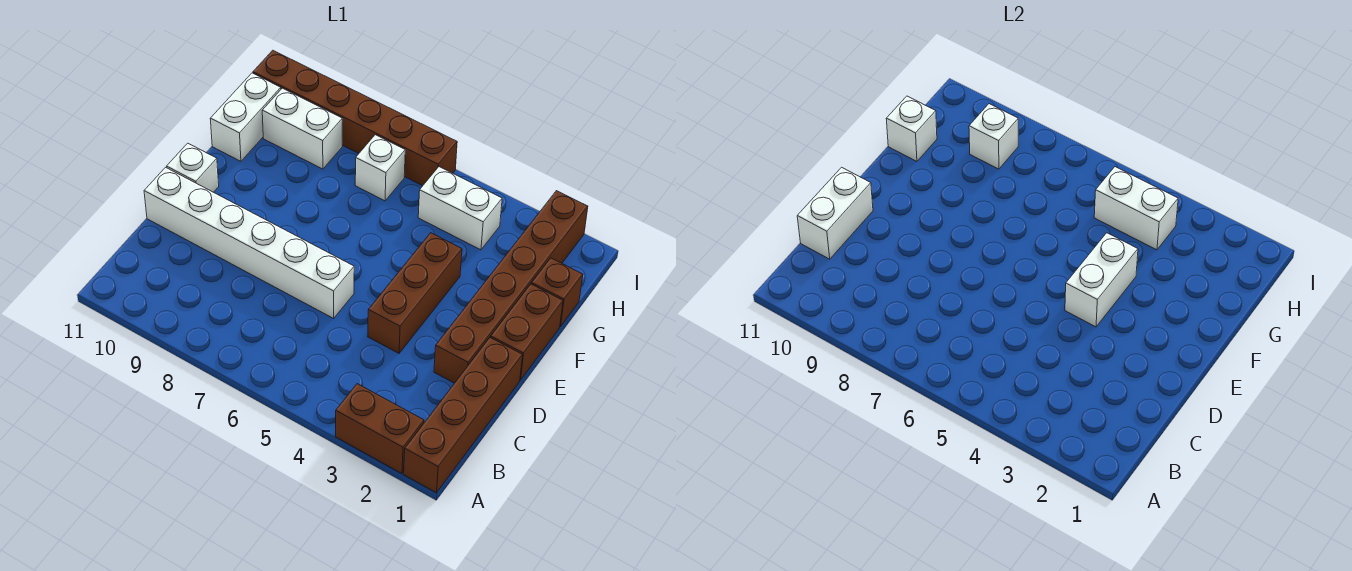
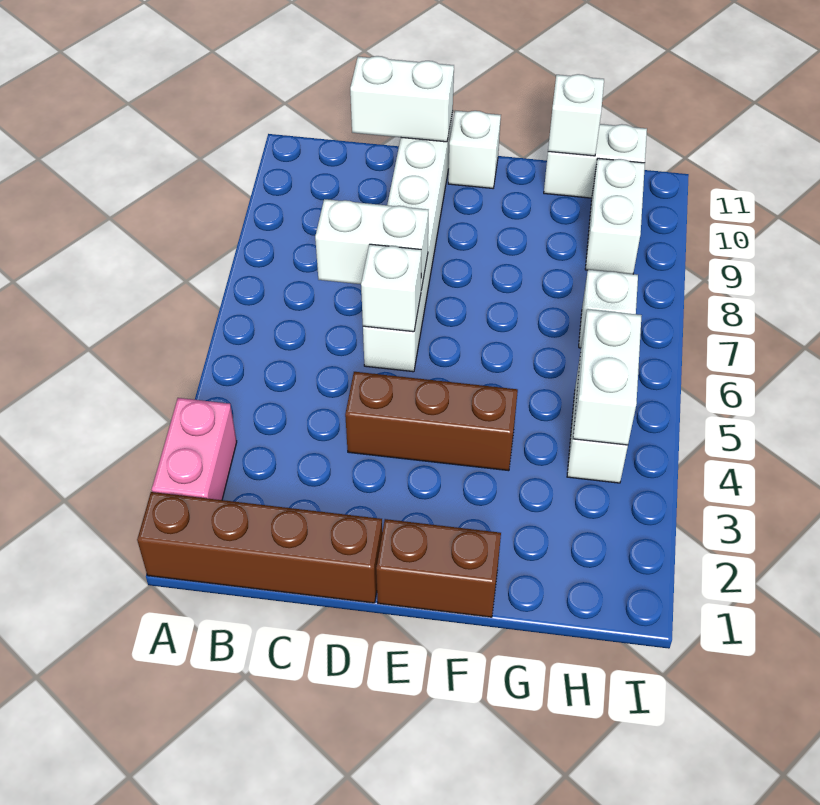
brown 1x2 brick [336,384,424,473] -> pink 1x2 brick [152,398,237,500]
brown 1x6 brick [434,191,588,383] -> none
white 1x2 brick [1065,233,1138,327] -> white 1x2 brick moved to [315,199,428,289]
brown 1x1 brick [532,258,583,327] -> none
white 1x1 brick [969,104,1018,169] -> white 1x1 brick moved to [361,244,421,332]
brown 1x6 brick [253,50,457,186] -> none

